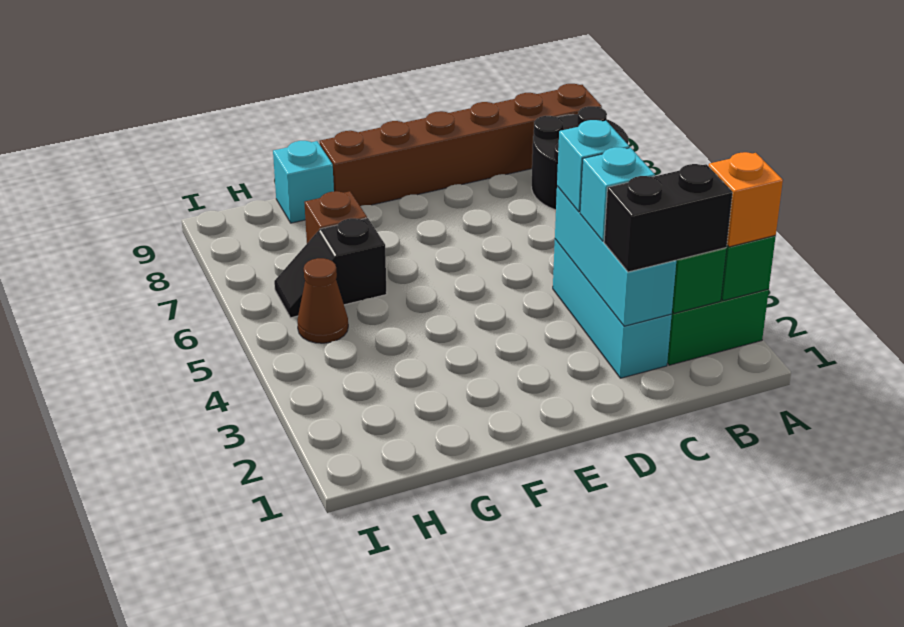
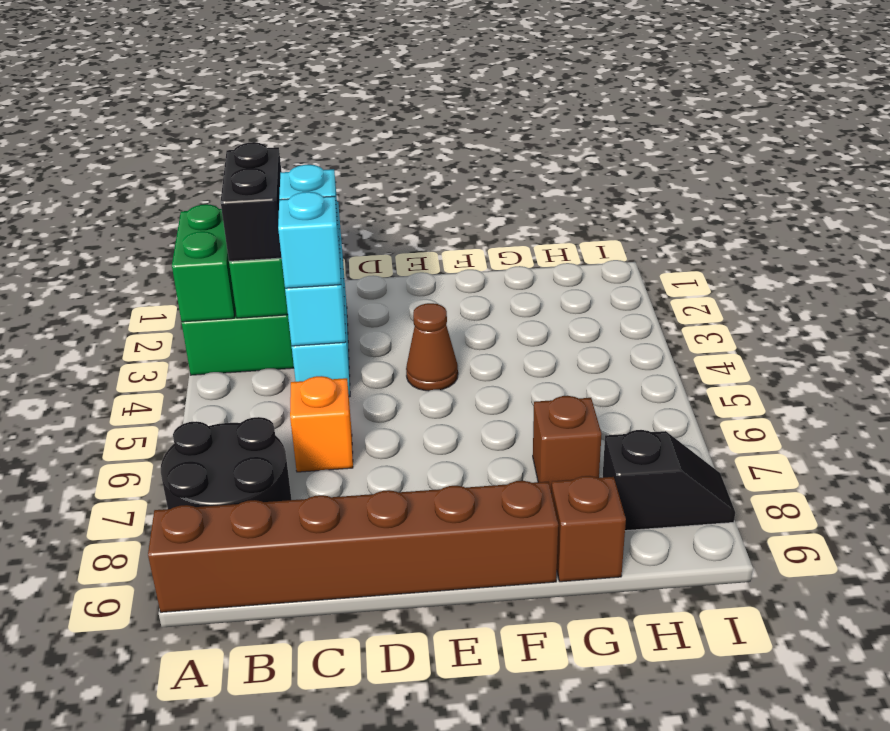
orange 1x1 brick [709,152,783,247] -> orange 1x1 brick moved to [290,376,353,472]
black 1x2 brick [604,164,733,272] -> black 1x2 brick turned to [221,142,282,261]
black 1x2 slope [274,218,387,318] -> black 1x2 slope moved to [603,430,735,531]
cyan 1x1 brick [273,141,334,223] -> brown 1x1 brick [552,476,626,582]
brown 1x1 cone [297,258,348,343] -> brown 1x1 cone moved to [406,303,458,391]

